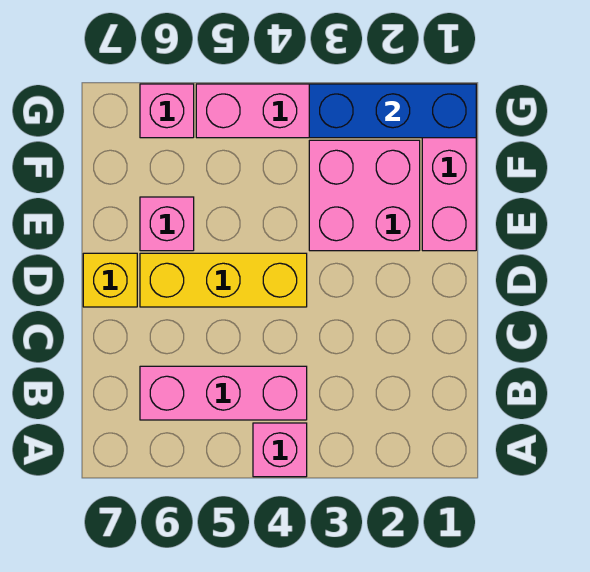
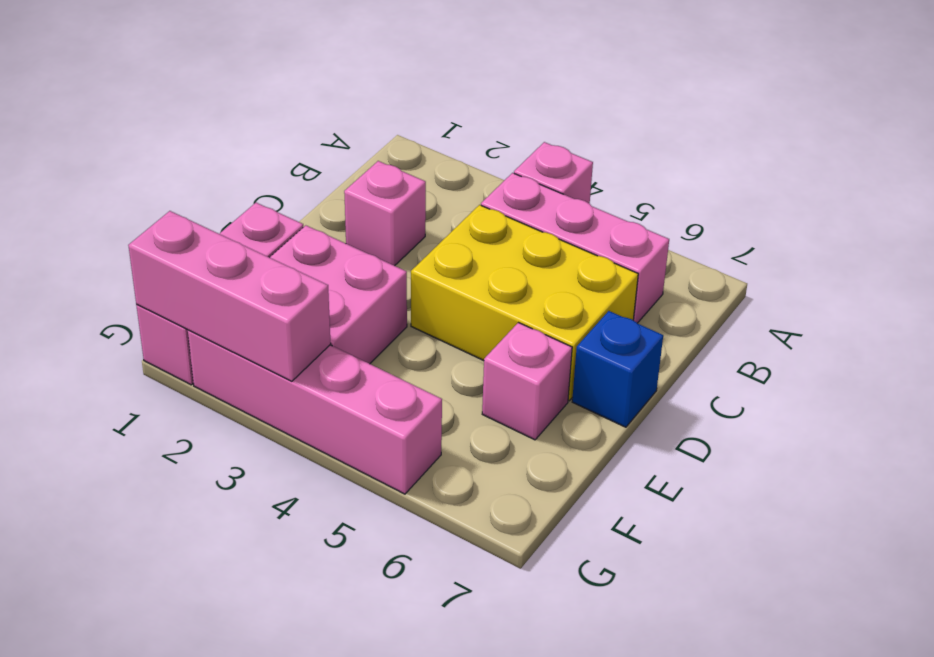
yellow 1x3 brick [140,253,307,307] -> yellow 2x3 brick [411,205,638,401]
yellow 1x1 brick [83,253,137,307] -> blue 1x1 brick [572,311,663,427]
blue 1x3 brick [309,84,476,138] -> pink 1x3 brick [128,211,331,381]
pink 1x1 brick [140,84,194,138] -> pink 1x1 brick moved to [344,161,426,266]

